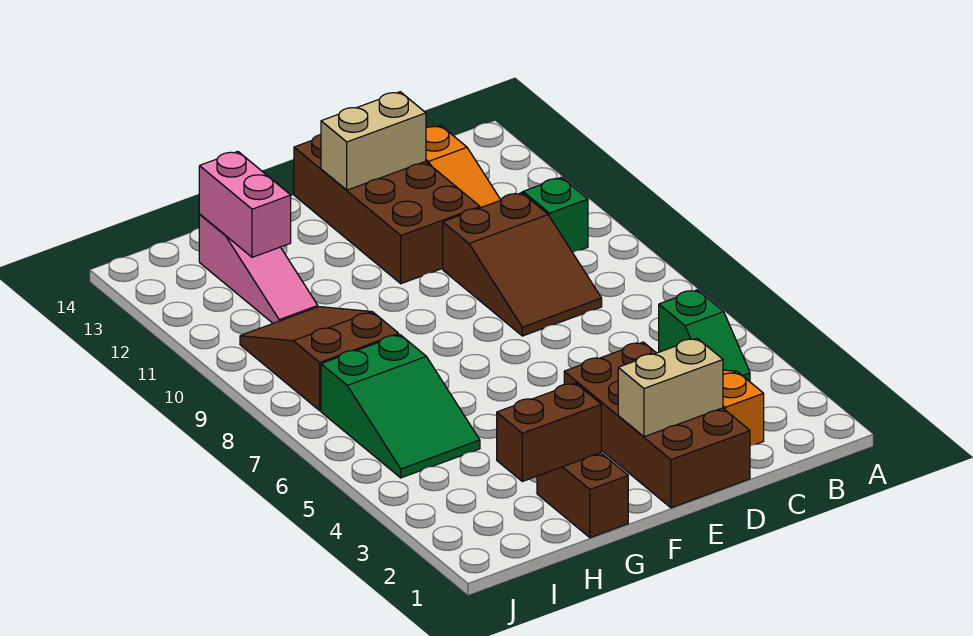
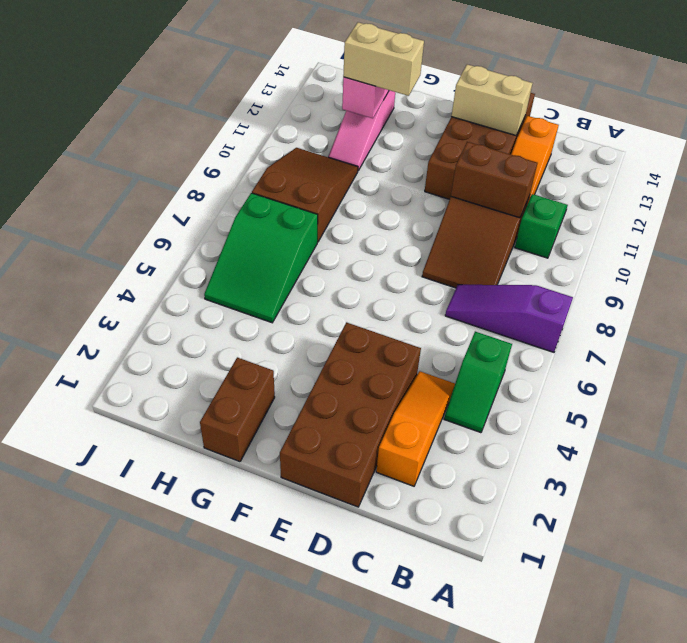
none -> purple 1x3 slope [445,285,573,352]
tan 1x2 brick [618,338,723,437] -> tan 1x2 brick moved to [343,22,424,96]
brown 1x2 brick [497,383,601,481] -> brown 1x2 brick moved to [451,142,537,218]

